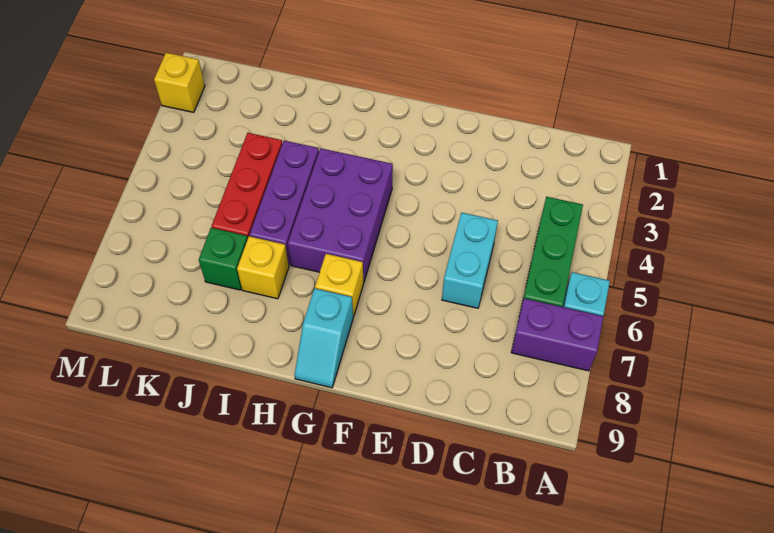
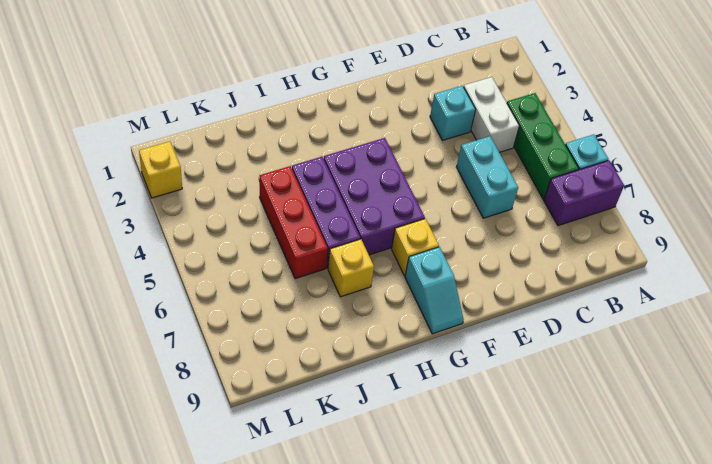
none -> white 1x2 brick [464,77,519,152]
none -> cyan 1x1 brick [430,86,476,140]
green 1x1 brick [199,228,248,290] -> none

